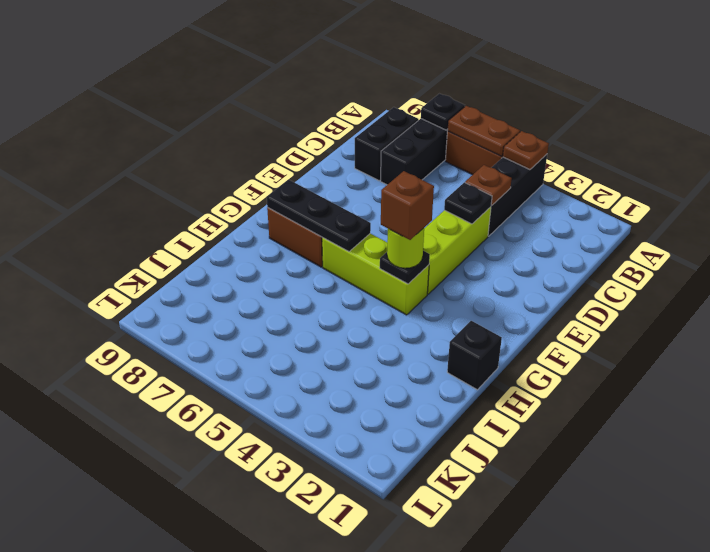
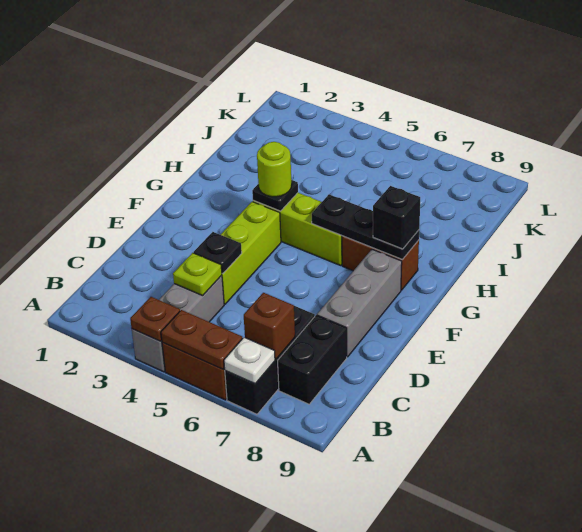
black 1x3 brick [488,154,547,236] -> grey 1x3 brick [132,275,224,372]
black 1x1 plate [421,94,465,130] -> white 1x1 plate [224,337,275,384]
brown 1x1 plate [465,165,512,205] -> lime 1x1 plate [173,253,222,296]
none -> grey 1x3 brick [317,249,402,357]
brown 1x1 brick [381,171,434,240] -> brown 1x1 brick moved to [244,293,295,359]
black 1x1 brick [447,321,502,390] -> black 1x1 brick moved to [373,186,420,249]

